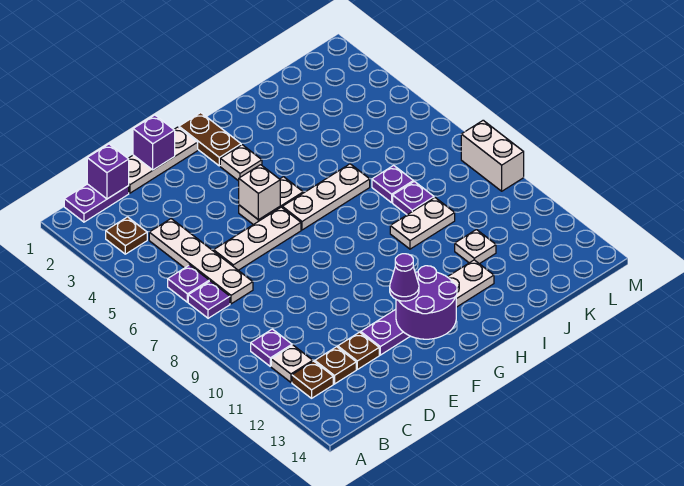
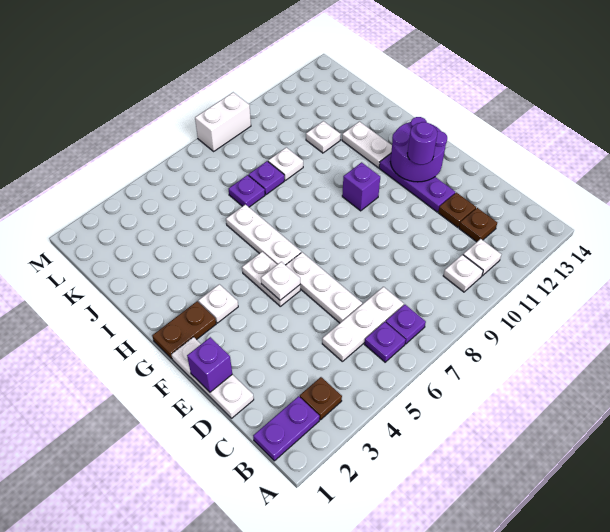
purple 1x2 plate [64,184,129,222] -> purple 1x2 plate turned to [253,396,320,461]
purple 1x1 plate [251,329,292,366] -> white 1x1 plate [443,255,483,292]
brown 1x1 plate [292,361,333,398] -> none
purple 1x1 brick [87,144,129,199] -> purple 1x1 brick moved to [342,162,380,211]
white 1x4 plate [149,219,253,304] -> white 1x3 plate [322,287,404,361]
white 1x1 brick [239,165,280,220] -> white 1x1 plate [261,262,300,300]
purple 1x1 cone [390,254,419,301] -> purple 1x1 round brick [407,122,437,165]
white 1x2 plate [390,198,455,249] -> white 1x1 plate [268,147,303,180]

